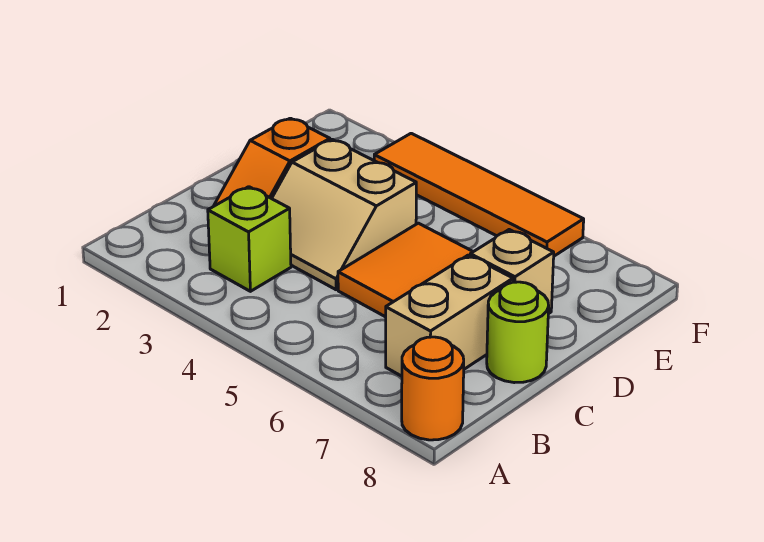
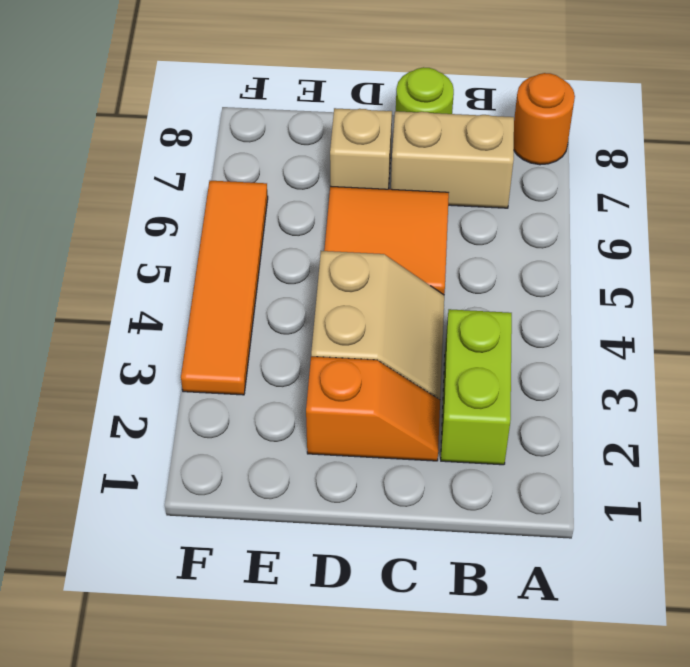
lime 1x1 brick [208,187,291,291] -> lime 1x2 brick [441,309,512,465]

